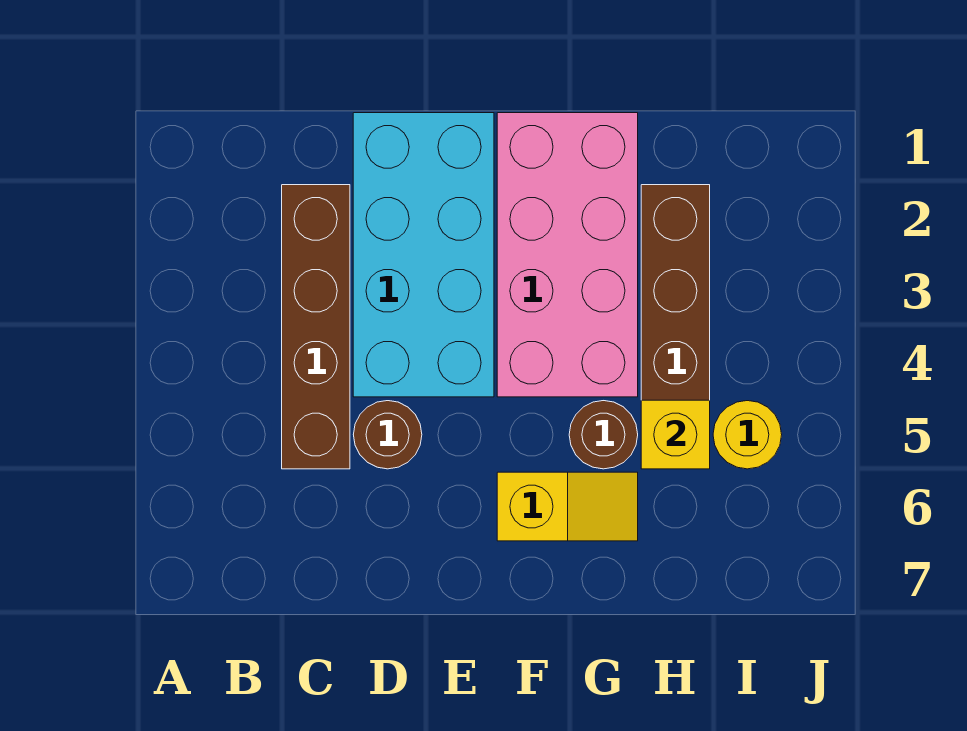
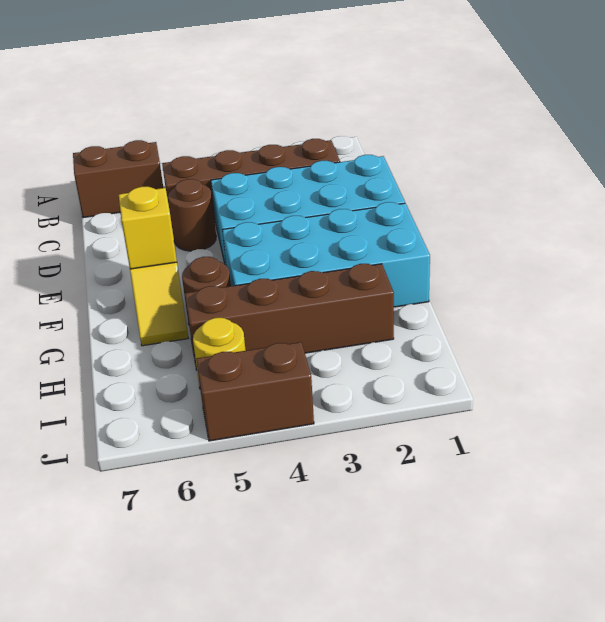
none -> brown 1x2 brick [73,140,163,218]
pink 2x4 brick [497,113,638,397] -> cyan 2x4 brick [222,202,430,307]
yellow 1x1 brick [641,400,710,469] -> yellow 1x1 brick moved to [119,187,177,269]
none -> brown 1x2 brick [196,342,314,441]

